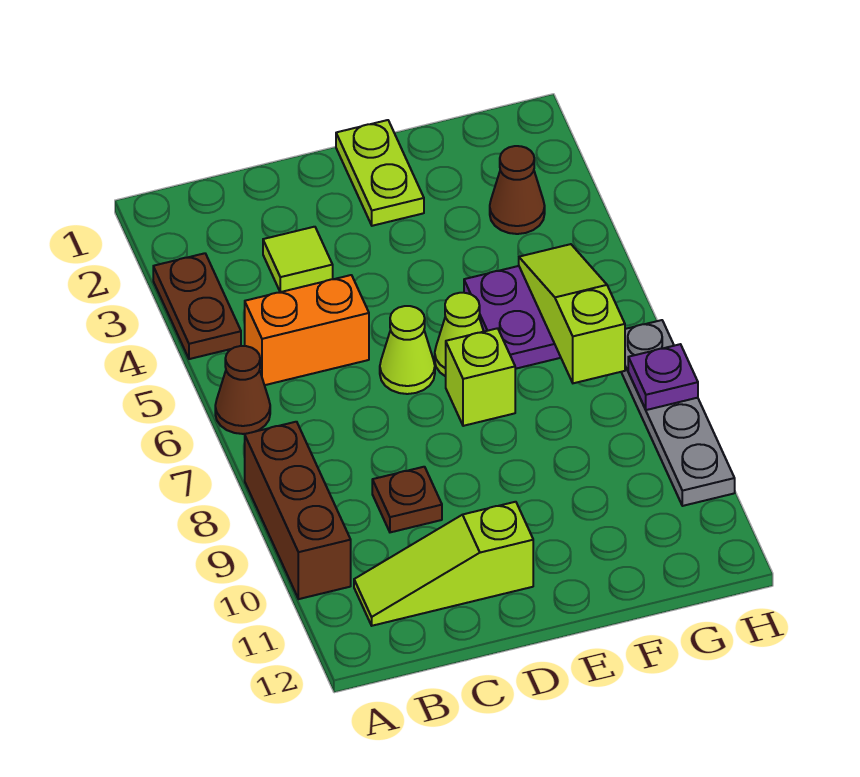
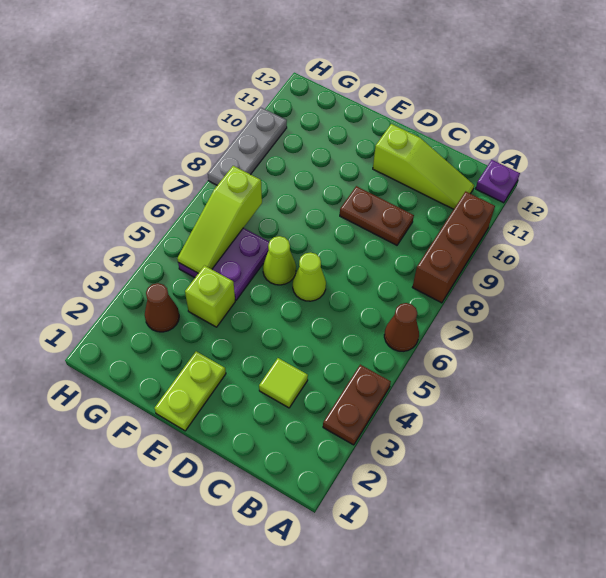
orange 1x2 brick [245,275,369,385] -> none
brown 1x1 plate [372,467,442,532] -> brown 1x2 plate [340,186,414,245]
lime 1x1 brick [446,328,515,426] -> lime 1x1 brick moved to [185,266,235,327]
grey 1x4 plate [621,320,735,506] -> grey 1x3 plate [208,107,287,185]
purple 1x1 plate [628,344,698,410] -> purple 1x1 plate moved to [476,160,520,203]

